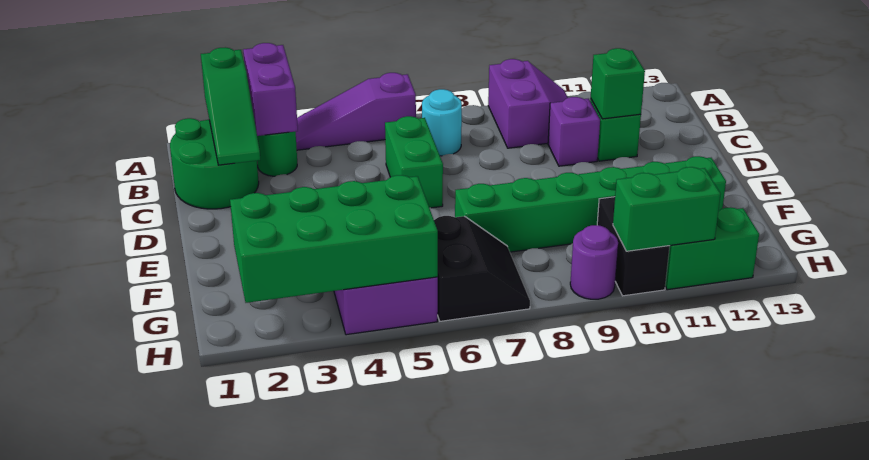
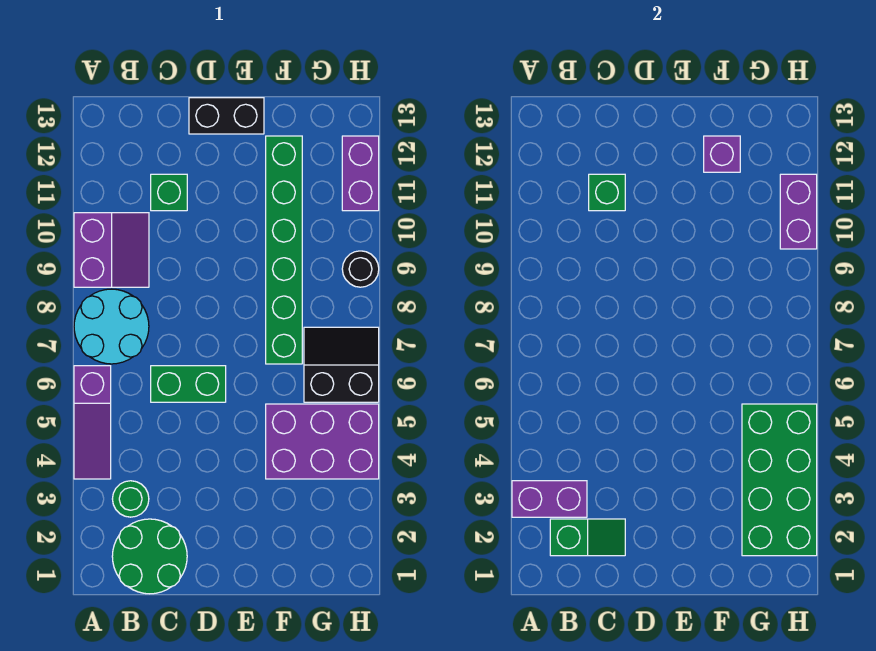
green 1x3 slope [201,47,260,165] -> green 1x2 slope [550,519,625,556]
purple 2x2 slope [488,59,568,148] -> purple 2x2 slope turned to [74,213,149,287]
cyan 1x1 round brick [422,89,462,156] -> cyan 2x2 round brick [74,289,149,364]
purple 1x1 brick [548,97,600,166] -> purple 1x1 brick moved to [704,136,740,172]
black 1x2 brick [597,197,670,296] -> black 1x2 brick moved to [189,98,264,134]
purple 1x1 round brick [570,225,618,299] -> black 1x1 round brick [342,251,379,287]
green 1x2 brick [613,167,721,251] -> purple 1x2 brick [780,174,817,249]
green 1x2 brick [665,207,759,290] -> purple 1x2 brick [342,136,379,211]

